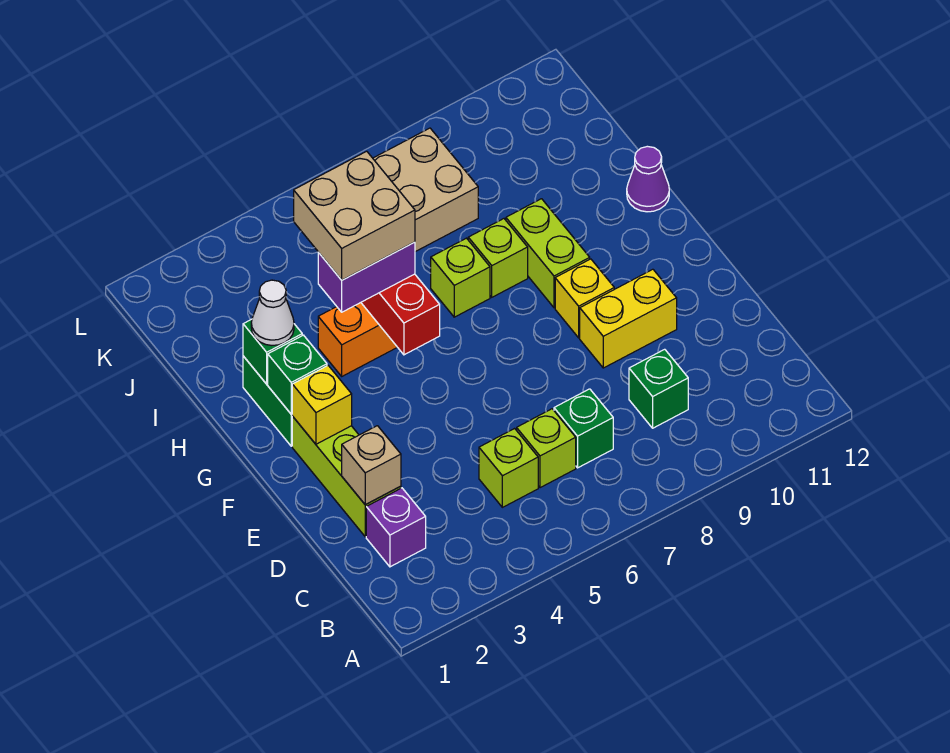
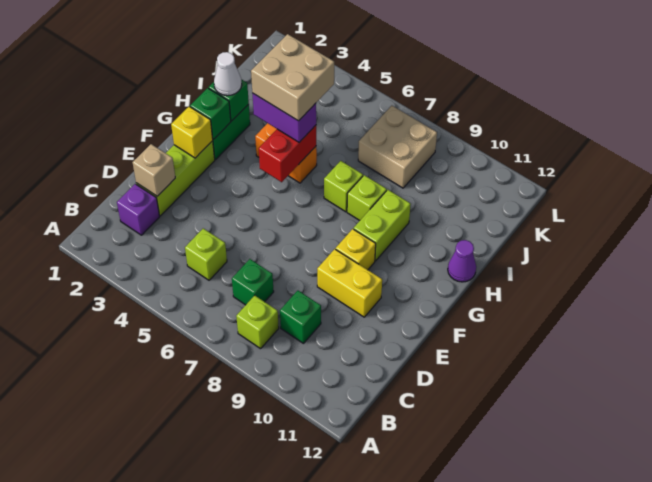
lime 1x1 brick [517,409,576,488] -> lime 1x1 brick moved to [236,295,279,349]

